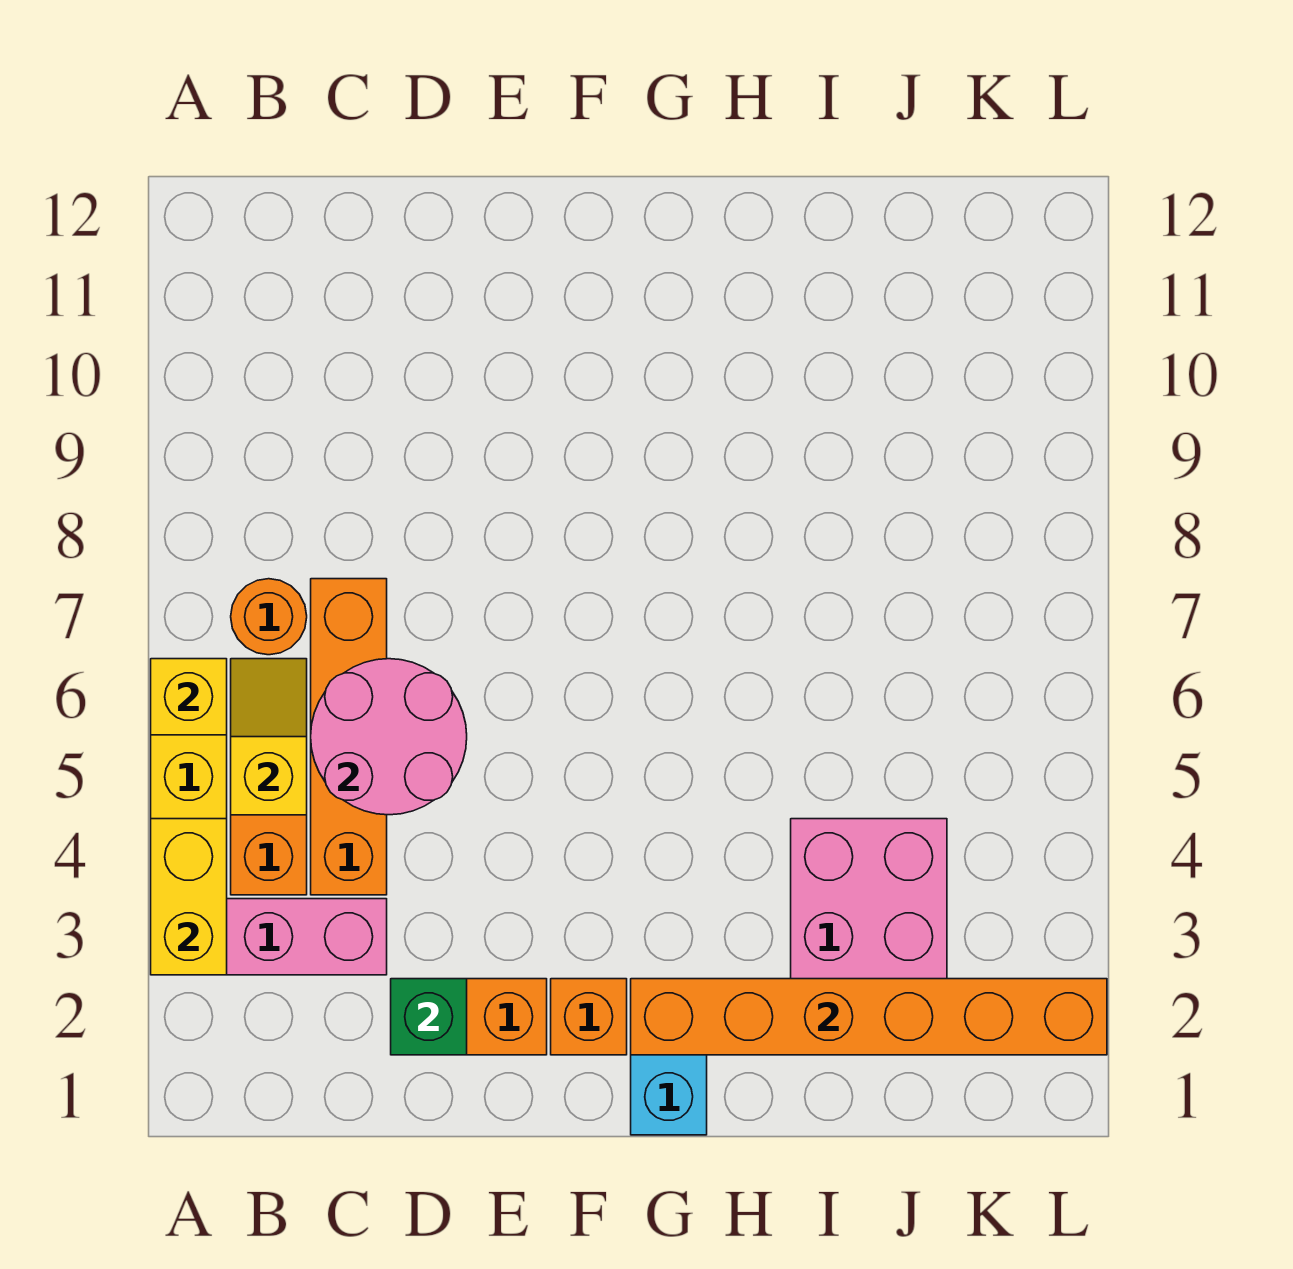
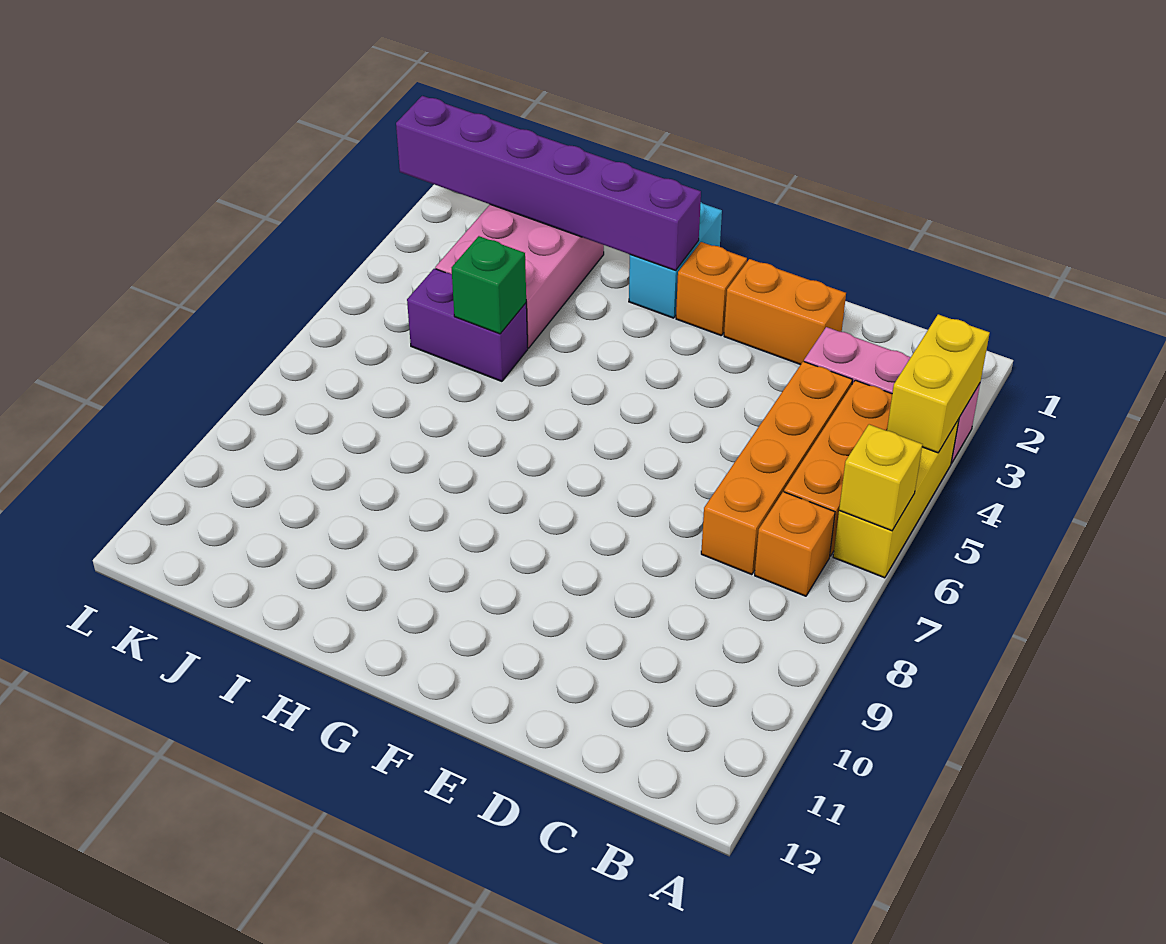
yellow 1x2 slope [231,659,307,815] -> none
orange 1x1 round brick [231,579,307,655] -> orange 1x1 brick [755,492,835,596]
pink 2x2 round brick [311,659,467,815] -> none
green 1x1 brick [391,979,467,1055] -> green 1x1 brick moved to [452,236,526,334]
orange 1x6 brick [631,979,1107,1055] -> purple 1x6 brick [396,96,701,270]
none -> purple 1x2 brick [407,269,528,381]

